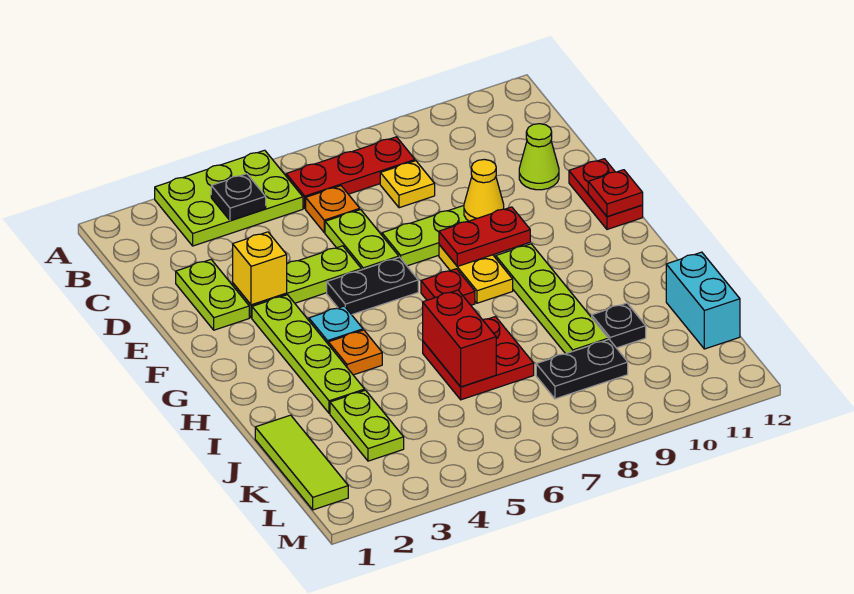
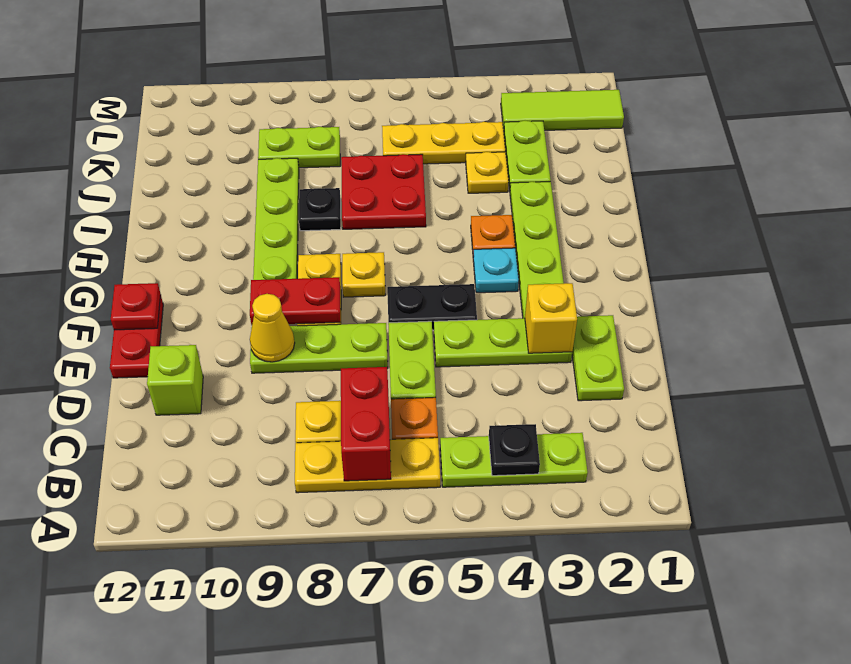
lime 2x3 plate [155,150,303,246] -> lime 1x3 plate [440,433,588,487]
red 1x3 plate [286,137,415,209] -> yellow 1x3 plate [295,438,440,493]
lime 1x1 cone [519,124,559,190] -> lime 1x1 brick [147,345,203,415]
red 1x1 plate [421,269,475,305] -> yellow 1x1 plate [342,252,385,297]
red 1x2 brick [423,290,496,387] -> red 1x2 brick moved to [341,367,391,481]
lime 1x3 tile [255,415,348,510] -> lime 1x3 tile turned to [501,90,624,131]
none -> yellow 1x1 plate [466,152,509,193]
black 1x1 plate [592,303,646,348] -> black 1x1 plate moved to [299,188,341,231]
cyan 1x2 brick [666,252,740,349] -> none
none -> yellow 1x3 plate [382,122,505,164]
black 1x2 plate [536,339,628,399] -> lime 1x2 plate [258,127,340,168]

